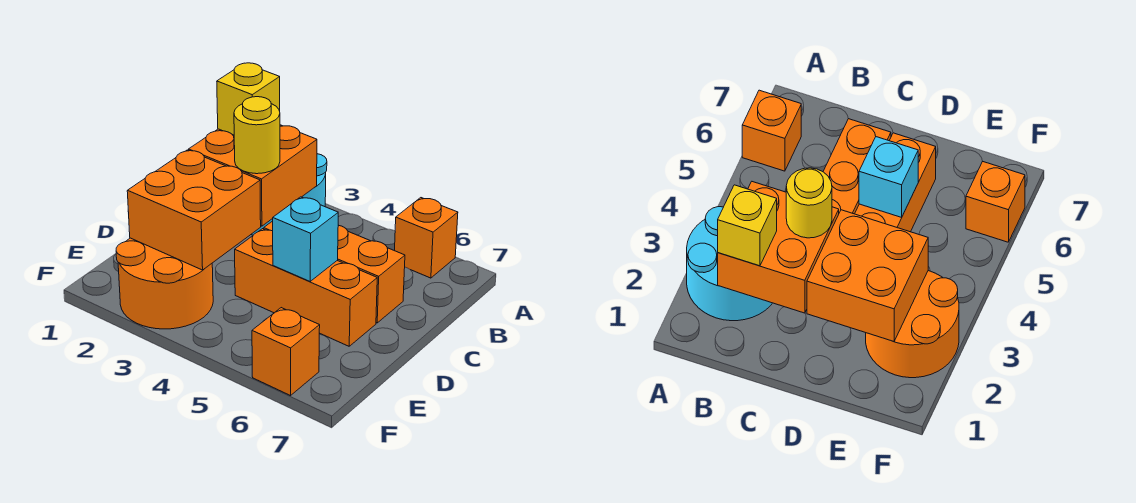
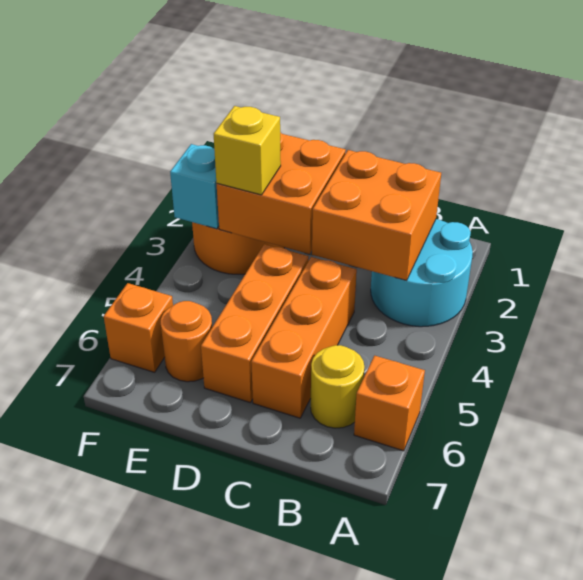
yellow 1x1 brick [217,63,280,135] -> yellow 1x1 brick moved to [214,106,281,195]
yellow 1x1 round brick [234,97,280,174] -> yellow 1x1 round brick moved to [311,345,364,428]
cyan 1x1 brick [273,197,338,281] -> cyan 1x1 brick moved to [170,144,219,229]
none -> orange 1x1 round brick [161,301,212,382]

